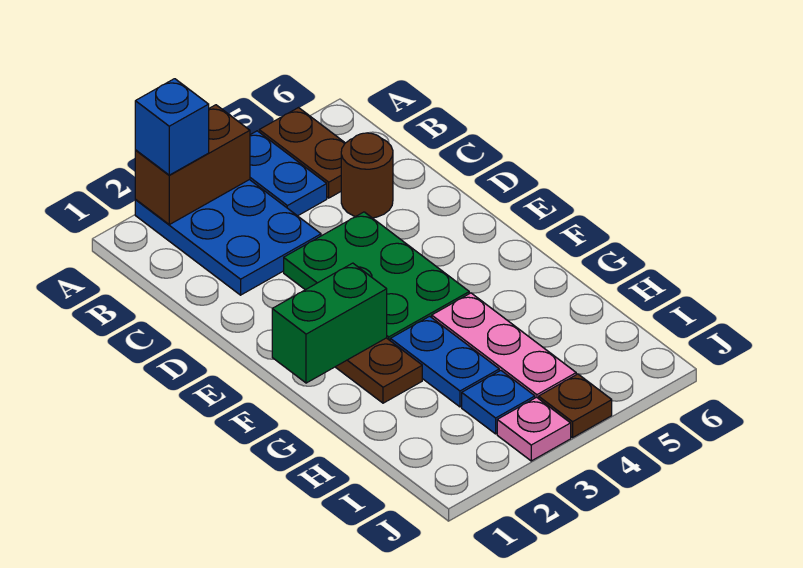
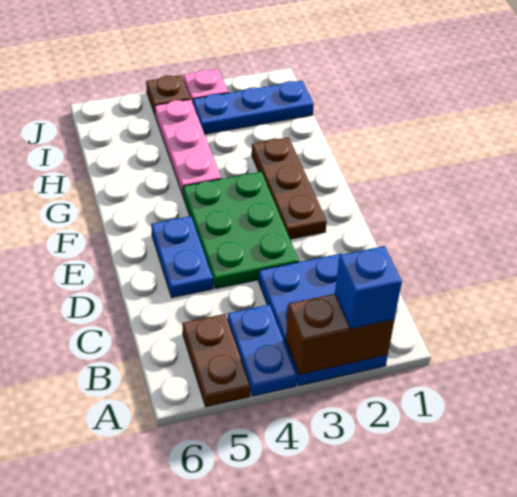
brown 1x1 round brick [341,133,393,218] -> none
green 1x2 brick [272,263,387,383] -> none
blue 1x2 plate [390,316,499,407] -> blue 1x2 plate moved to [151,216,213,298]
blue 1x1 plate [462,371,535,434] -> blue 1x3 plate [193,81,314,134]

